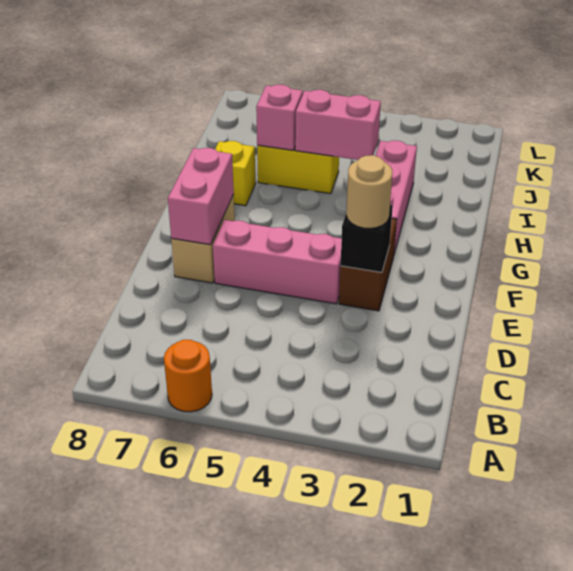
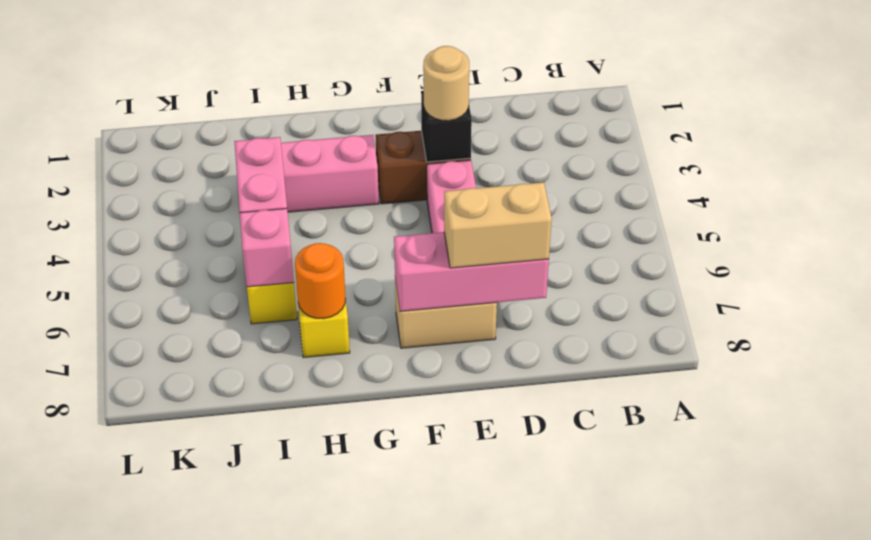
orange 1x1 round brick [164,340,212,412] -> orange 1x1 round brick moved to [295,243,346,319]
none -> tan 1x2 brick [444,182,552,268]
pink 1x2 brick [168,148,234,245] -> pink 1x3 brick [394,232,549,311]

